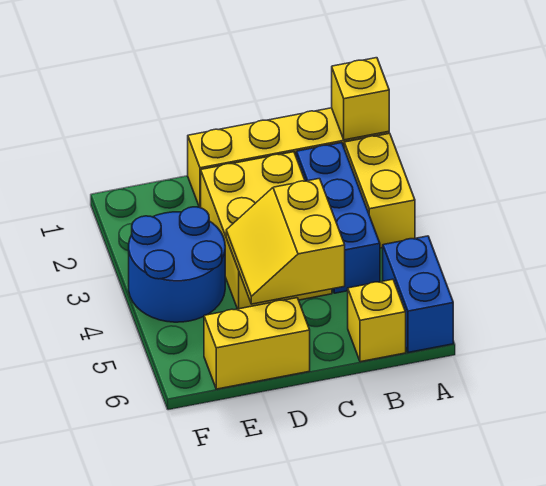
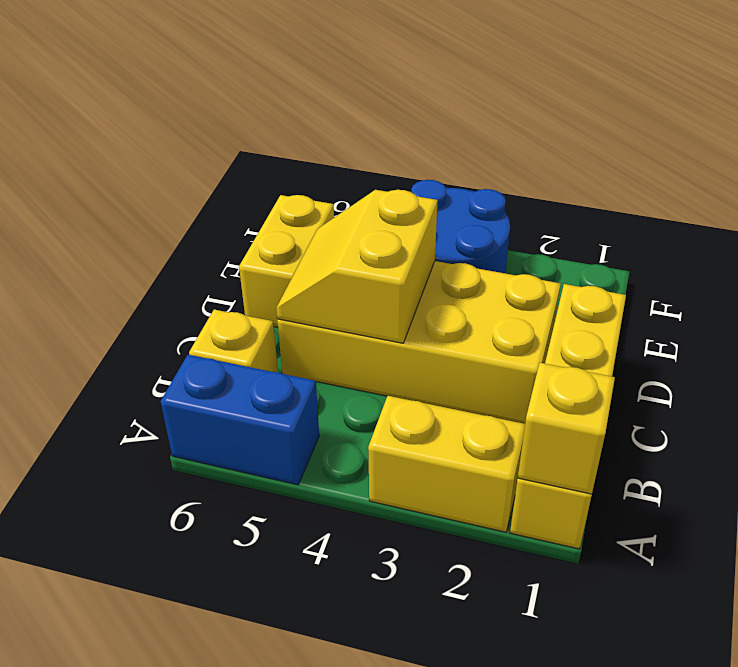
blue 1x3 brick [296,143,380,293] -> none
yellow 2x3 brick [201,152,332,309] -> yellow 2x4 brick [277,261,561,424]
yellow 2x2 slope [226,179,345,304] -> yellow 2x2 slope turned to [276,190,438,343]

